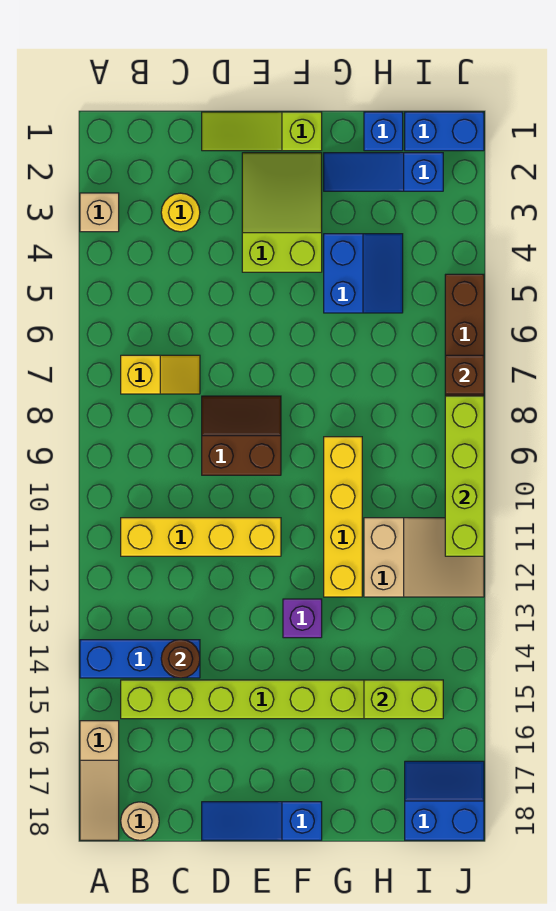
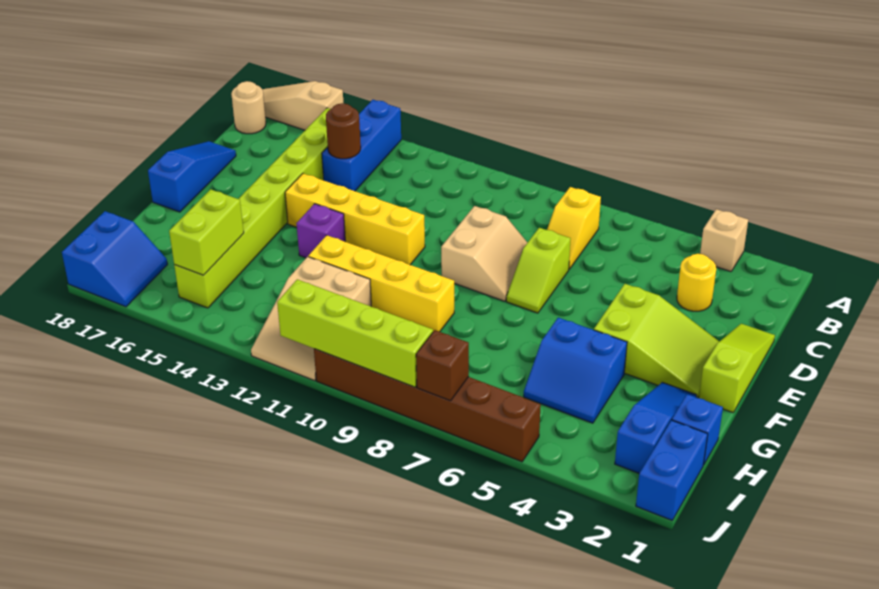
yellow 1x4 brick [121,518,281,556] -> yellow 1x4 brick turned to [285,174,425,265]
none -> lime 1x2 slope [506,228,571,313]
brown 2x2 slope [202,396,281,475] -> tan 2x2 slope [441,206,527,301]

